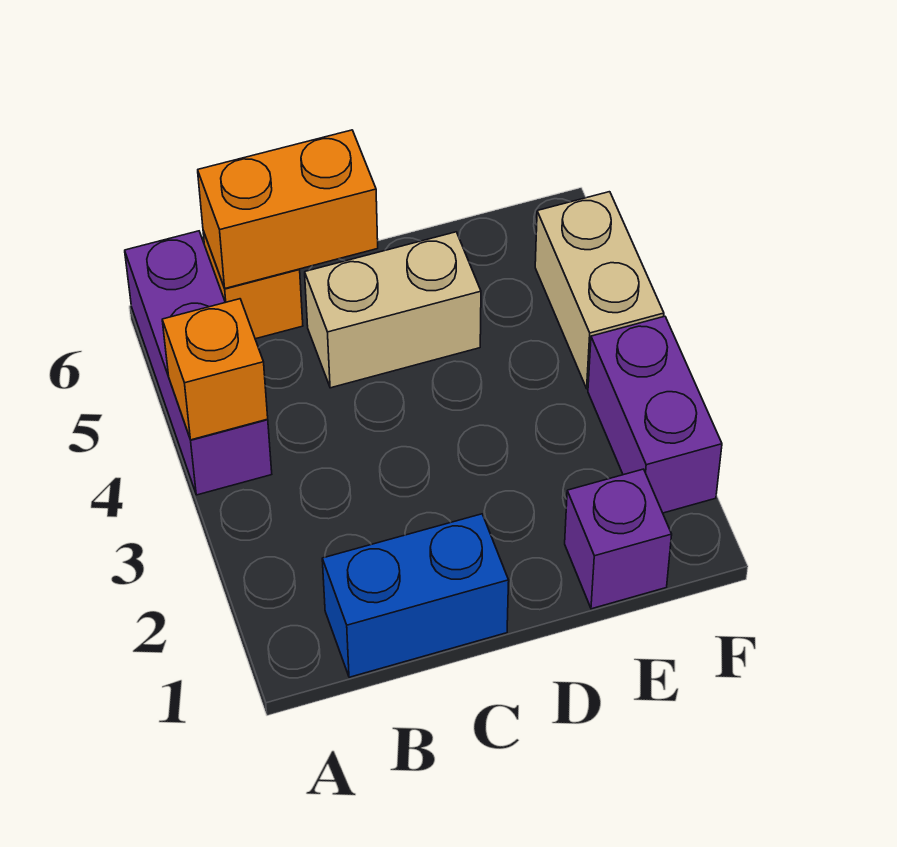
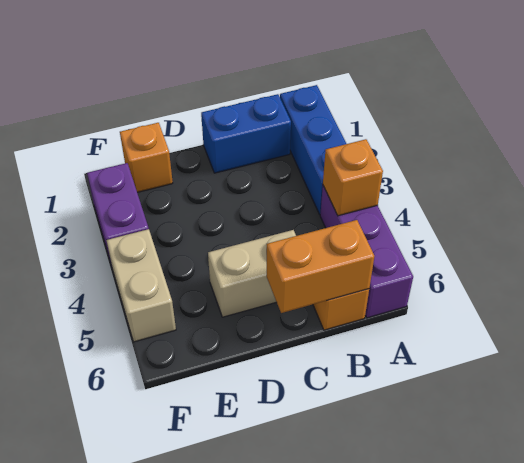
none -> blue 1x3 brick [280,85,346,214]
purple 1x1 brick [565,469,672,609] -> orange 1x1 brick [120,123,173,192]

